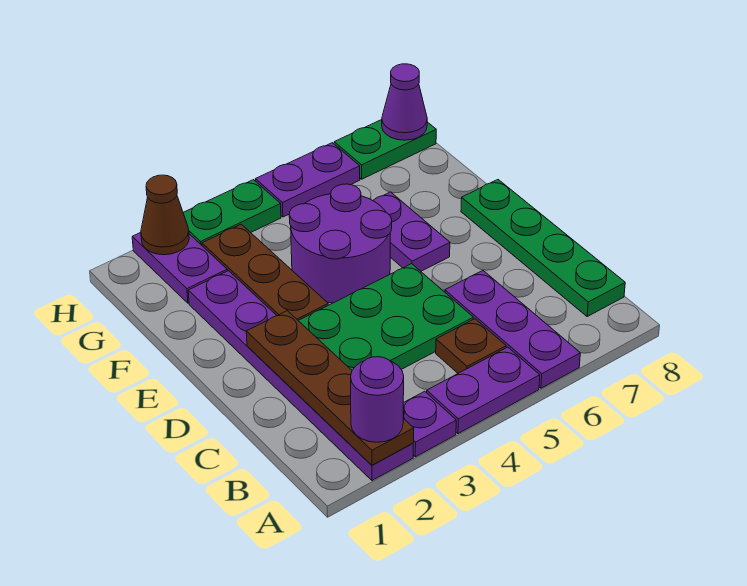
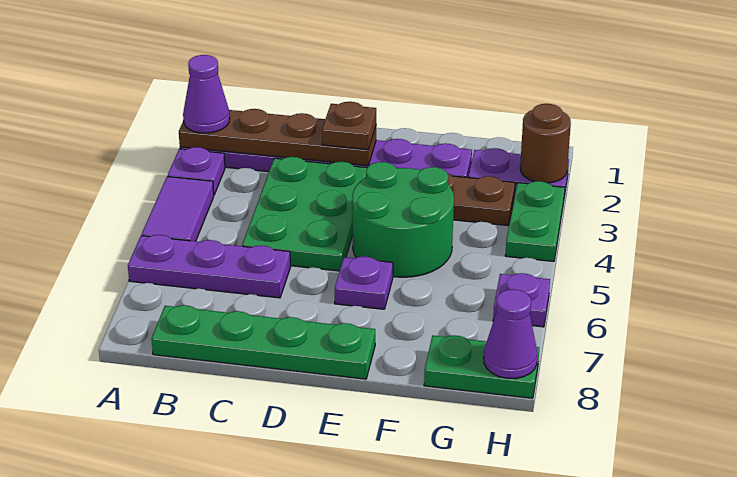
purple 1x1 round brick [351,357,404,442] -> purple 1x1 cone [183,55,230,133]
purple 1x2 plate [427,347,540,434] -> purple 1x2 tile [142,176,214,241]
brown 1x1 plate [436,319,506,373] -> brown 1x1 plate moved to [322,102,376,150]
purple 2x2 round brick [289,184,392,303] -> green 2x2 round brick [352,162,454,277]
purple 1x2 plate [373,192,450,271] -> purple 1x1 plate [335,256,393,309]
brown 1x1 cone [141,175,189,255] -> brown 1x1 round brick [520,104,571,183]
purple 1x2 plate [256,143,360,217] -> purple 1x1 plate [493,273,550,327]
green 1x2 plate [334,120,436,179] -> green 1x2 plate turned to [424,335,539,398]

